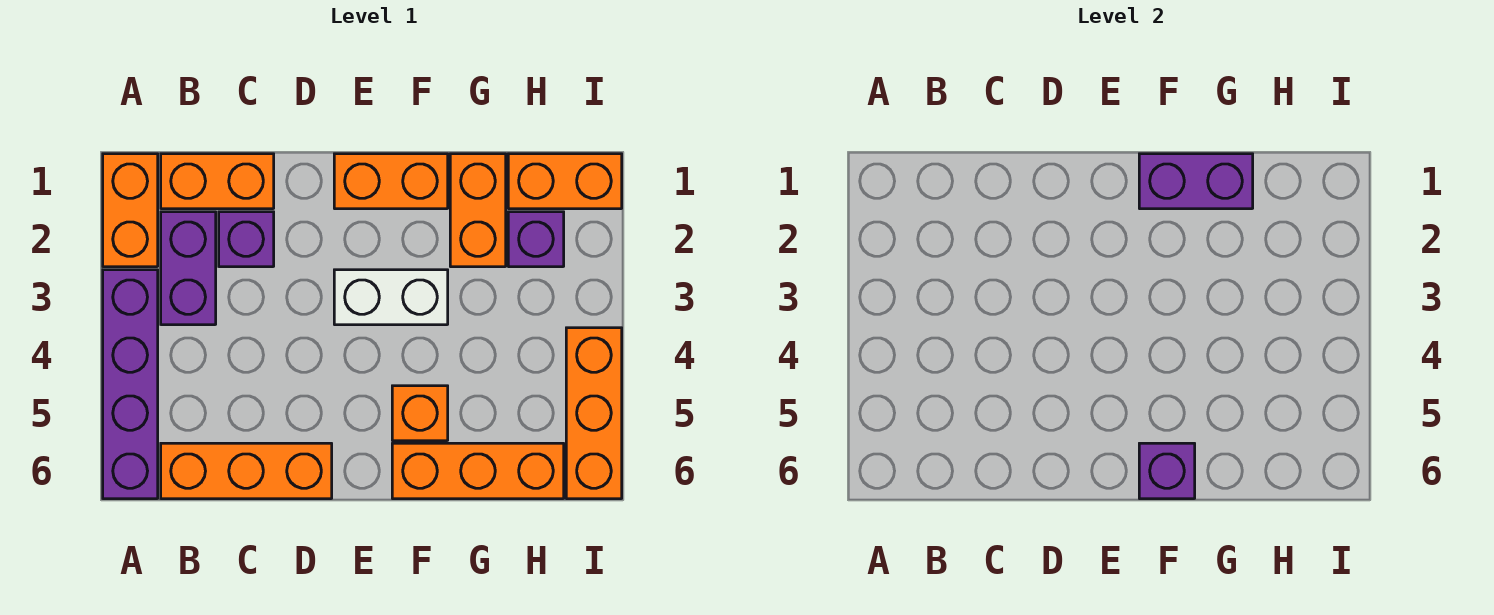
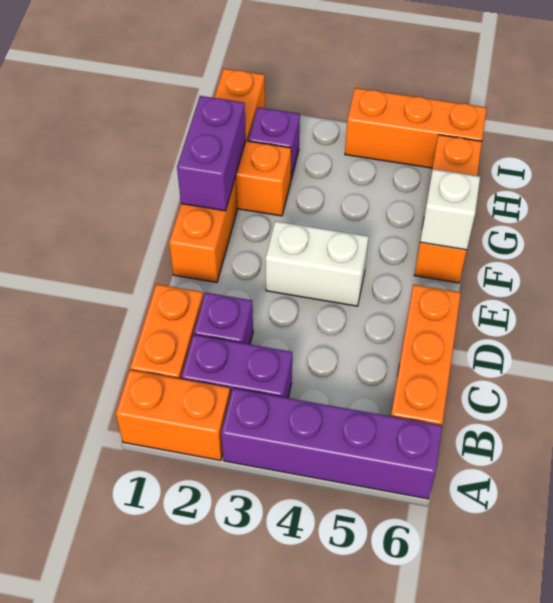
white 1x2 brick [334,270,448,325] -> white 1x2 brick turned to [265,221,369,306]
orange 1x1 brick [392,386,448,441] -> none
purple 1x1 brick [1139,443,1195,499] -> white 1x1 brick [420,169,480,250]

